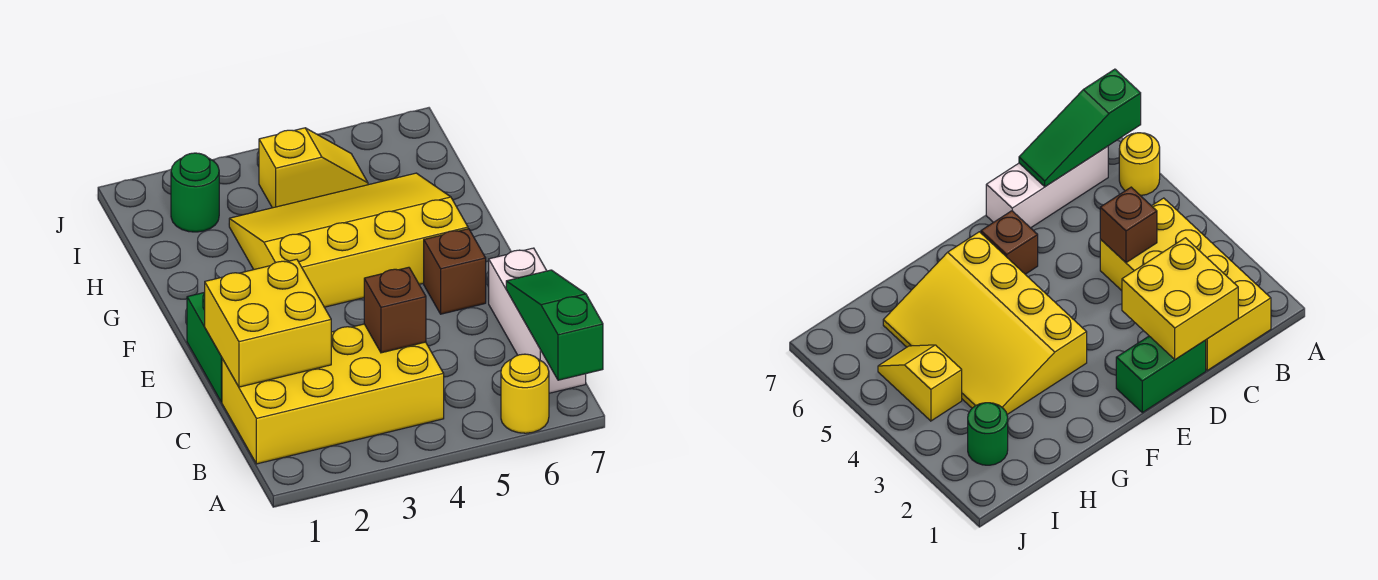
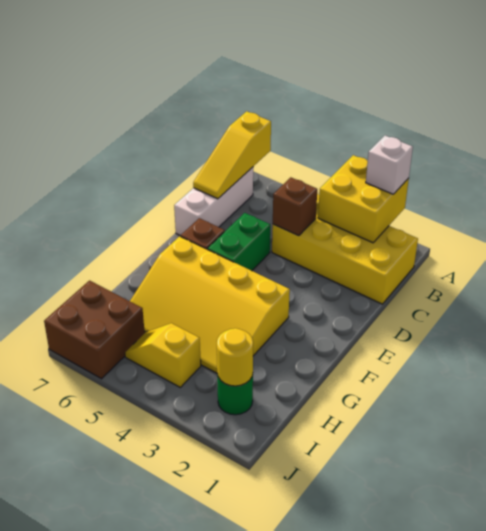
none -> white 1x1 brick [366,136,413,194]
yellow 1x1 round brick [501,354,549,433] -> yellow 1x1 round brick moved to [217,328,253,386]
green 1x3 slope [506,270,603,380] -> yellow 1x3 slope [193,111,271,199]
yellow 2x2 brick [205,259,331,387] -> yellow 2x2 brick moved to [318,155,409,243]
green 1x2 brick [187,292,222,402] -> green 1x2 brick moved to [207,213,270,271]
none -> brown 2x2 brick [44,281,145,379]

